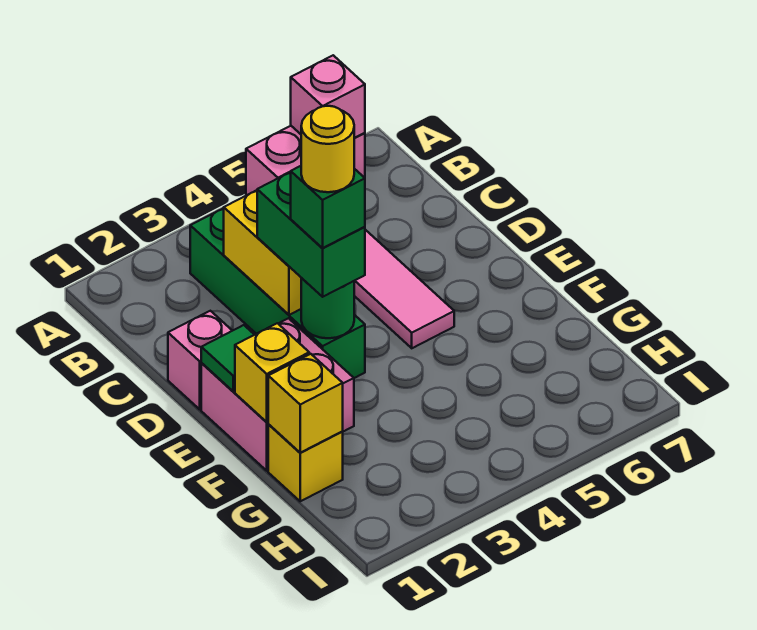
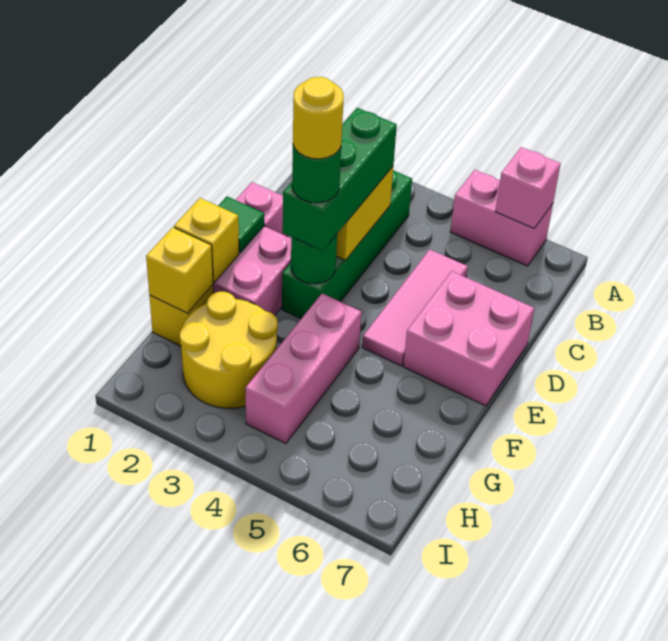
green 1x2 brick [257,172,365,297] -> green 1x3 brick [283,108,397,251]
none -> pink 2x2 brick [403,271,534,406]
green 1x1 brick [291,166,365,248] -> green 1x1 round brick [292,145,341,203]
none -> pink 1x3 brick [246,293,361,444]
none -> yellow 2x2 round brick [179,292,278,408]

